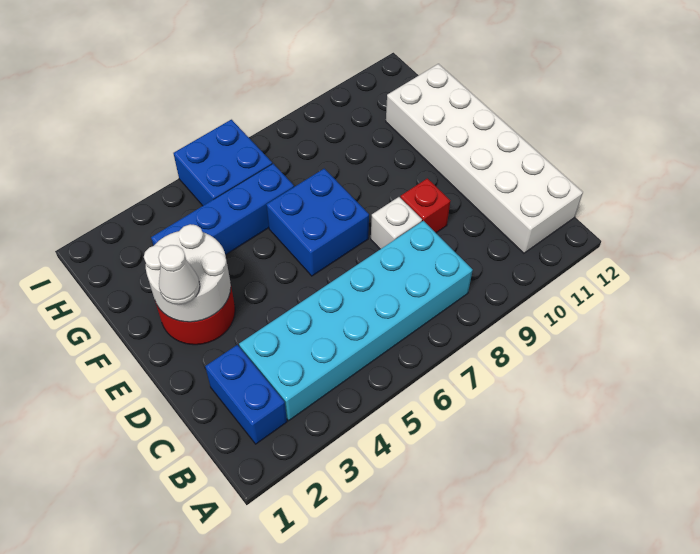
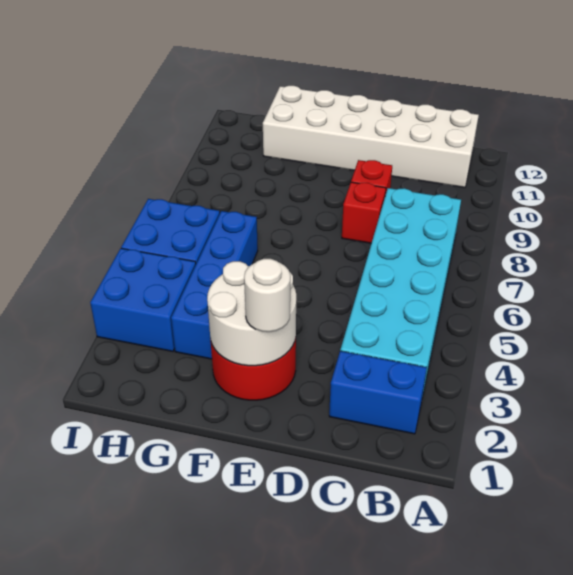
white 1x1 brick [371,197,422,249] -> red 1x1 brick [342,182,386,243]
white 1x1 cone [158,245,200,305] -> white 1x1 round brick [244,259,290,332]
blue 2x2 brick [266,169,369,276] -> blue 2x2 brick moved to [90,248,196,352]

